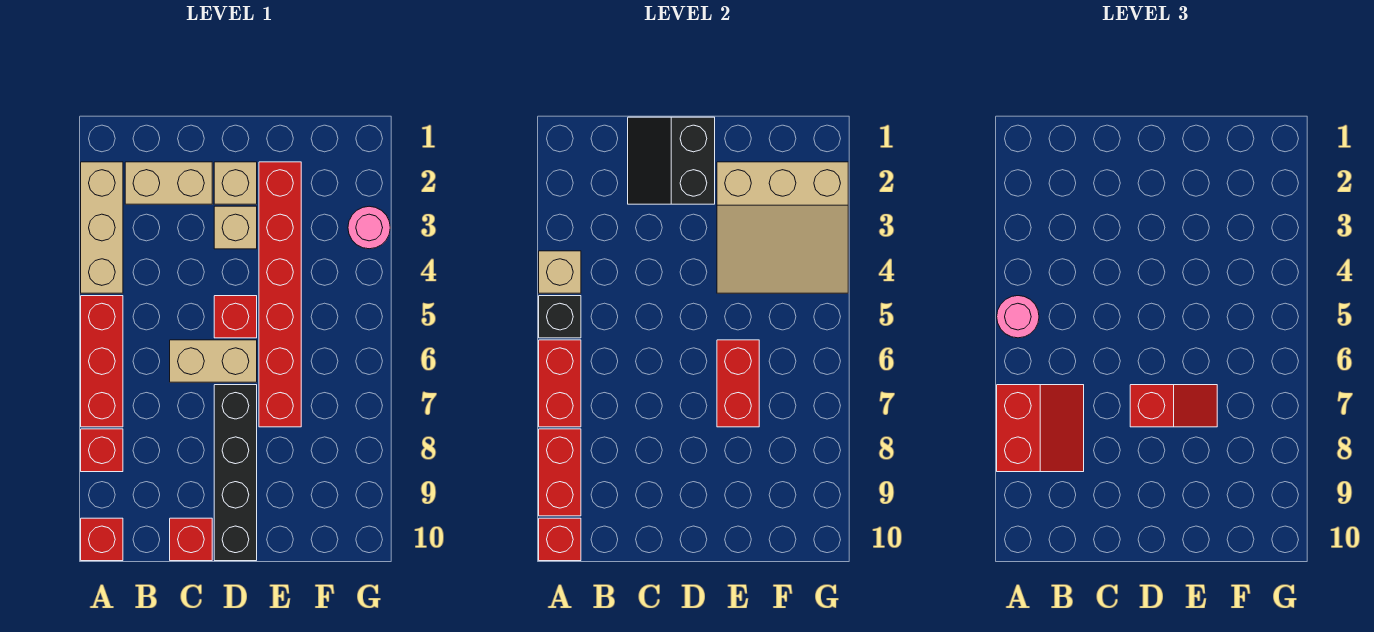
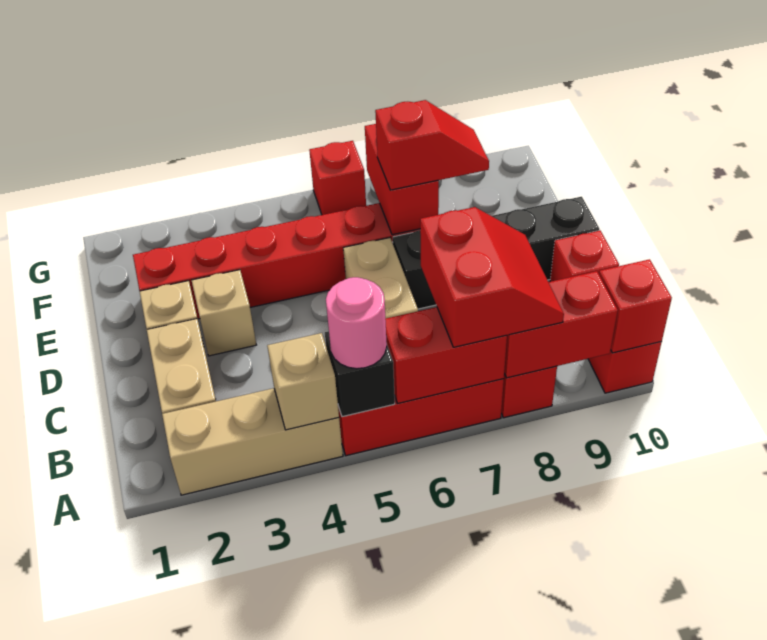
red 2x2 slope [997,385,1084,472] -> red 2x2 slope turned to [420,207,564,347]
black 2x2 slope [628,117,715,204] -> none
red 1x1 brick [214,296,257,338] -> red 1x1 brick moved to [309,141,366,215]
red 1x2 slope [1130,385,1217,427] -> red 1x2 slope turned to [375,100,489,190]
tan 3x3 slope [717,162,848,293] -> none
red 1x2 brick [717,340,759,427] -> red 1x2 brick turned to [365,124,439,235]
pink 1x1 round brick [348,206,390,249] -> none

